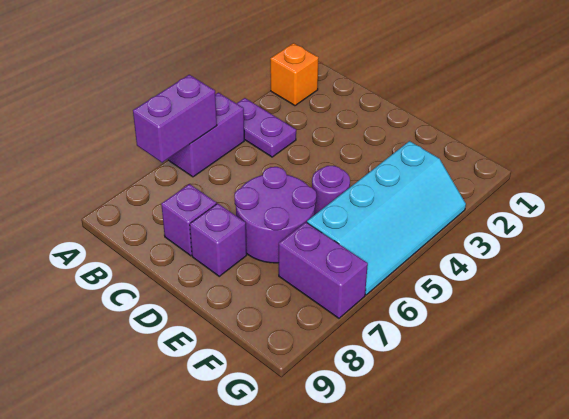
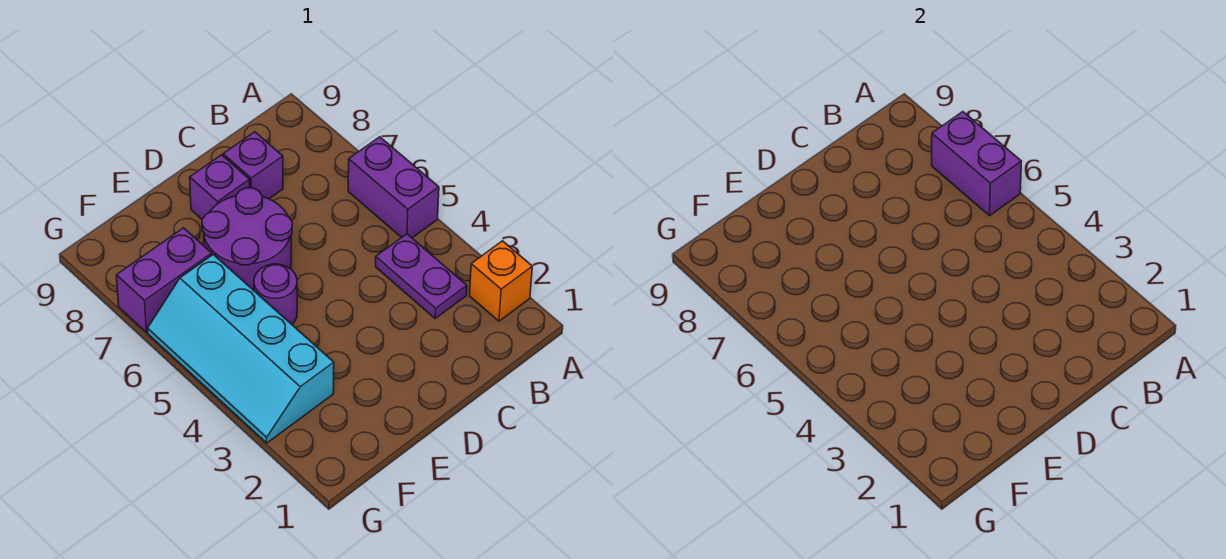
purple 1x2 plate [237,98,296,157] -> purple 1x2 plate turned to [376,234,467,318]

